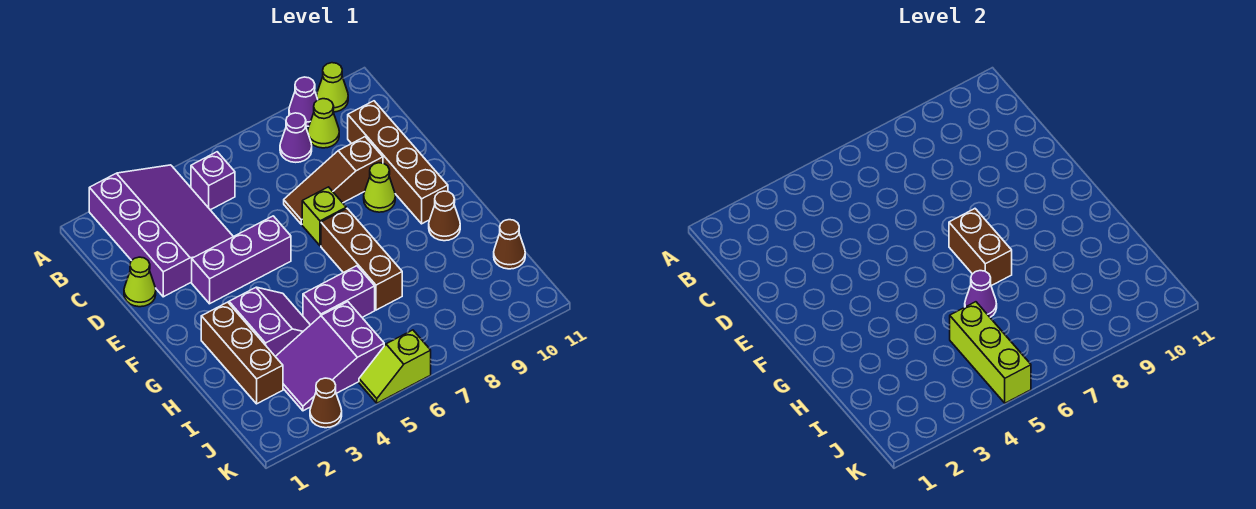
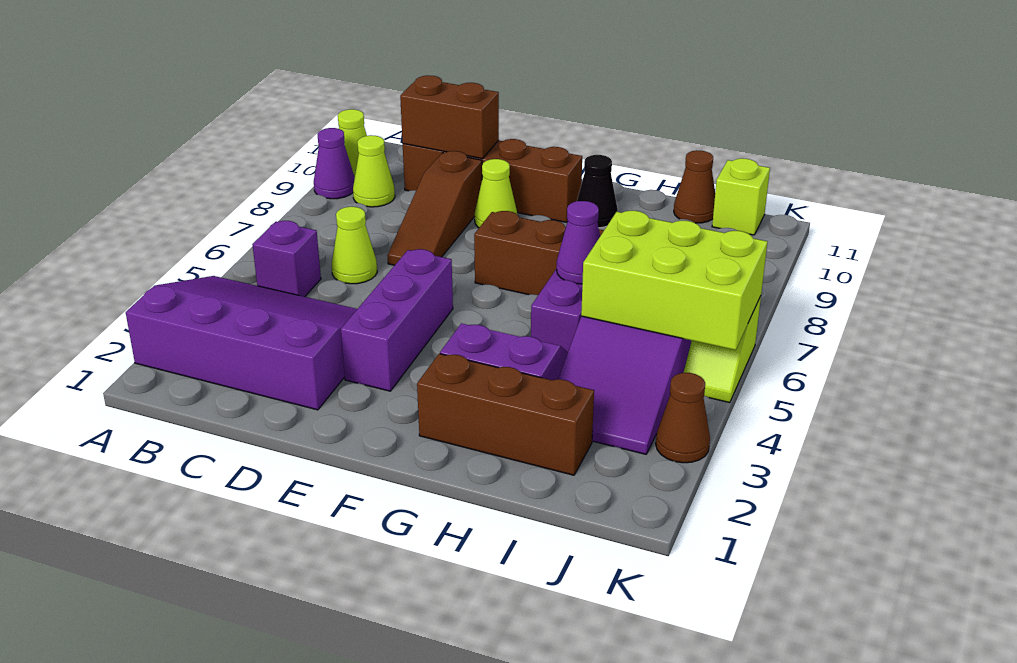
purple 1x1 cone [280,113,312,162] -> none
lime 1x1 cone [124,257,156,307] -> lime 1x1 cone moved to [332,207,377,284]
lime 1x1 brick [302,187,346,246] -> lime 1x1 brick moved to [712,158,770,235]
brown 1x2 brick [949,209,1012,286] -> brown 1x2 brick moved to [400,75,499,159]
brown 1x1 cone [429,191,460,241] -> black 1x1 cone [577,155,618,228]
lime 1x3 brick [950,302,1031,403] -> lime 2x3 brick [581,211,767,350]

